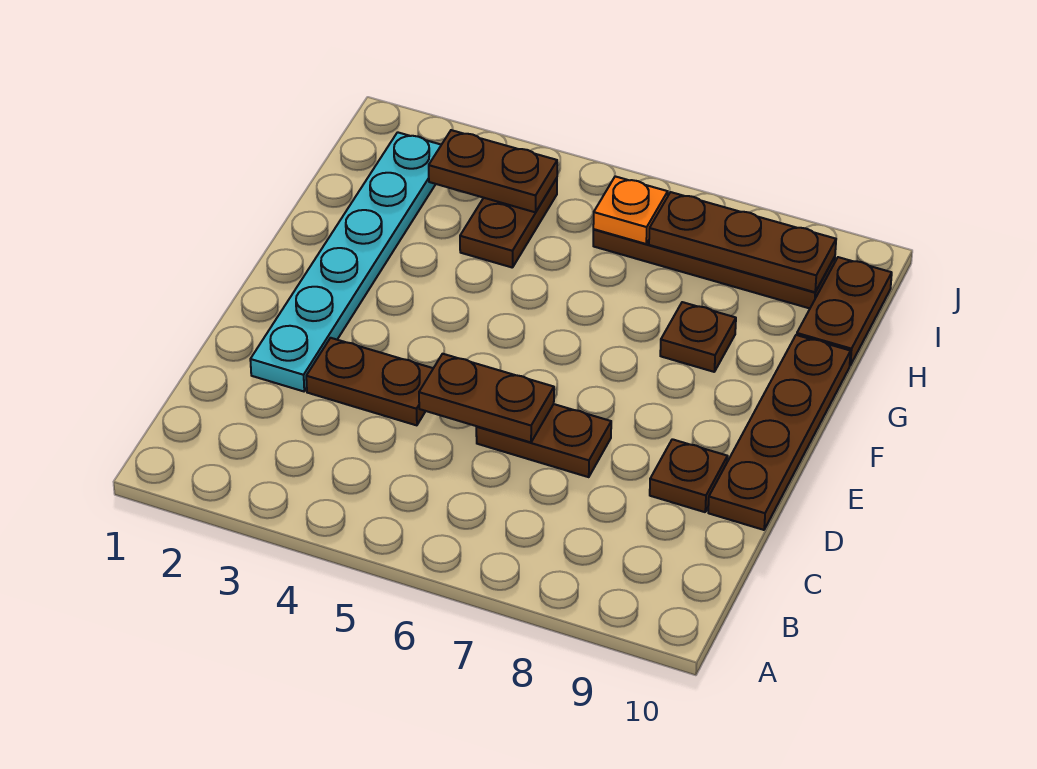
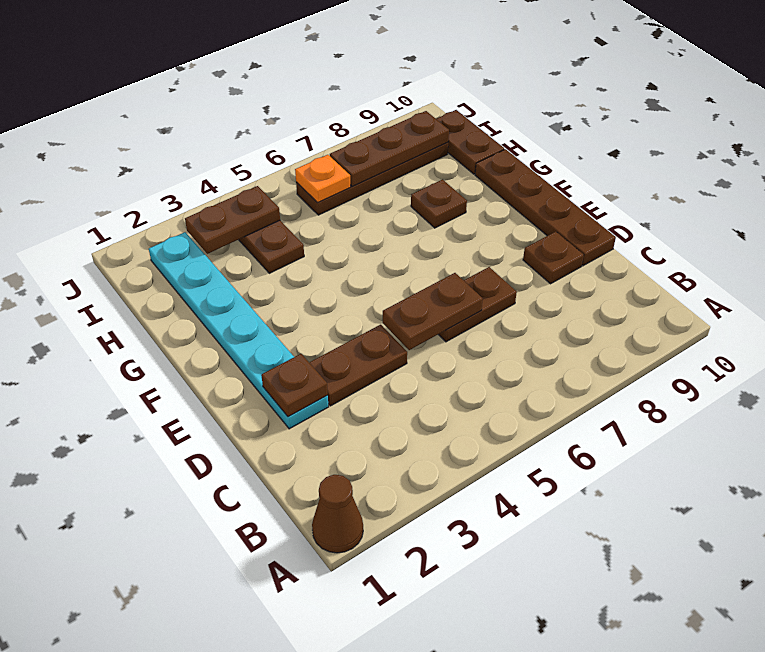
none -> brown 1x1 cone [312,475,363,553]
none -> brown 1x1 plate [261,354,328,417]

